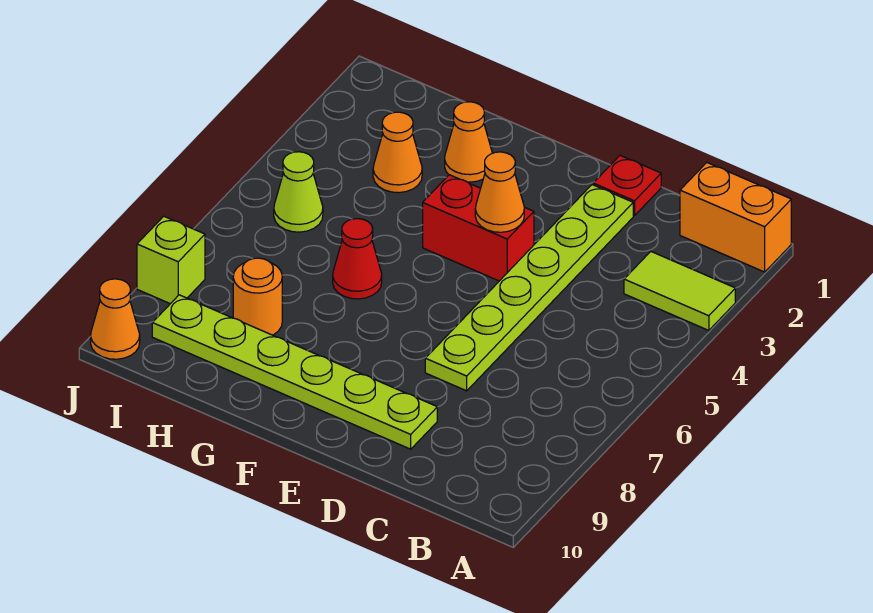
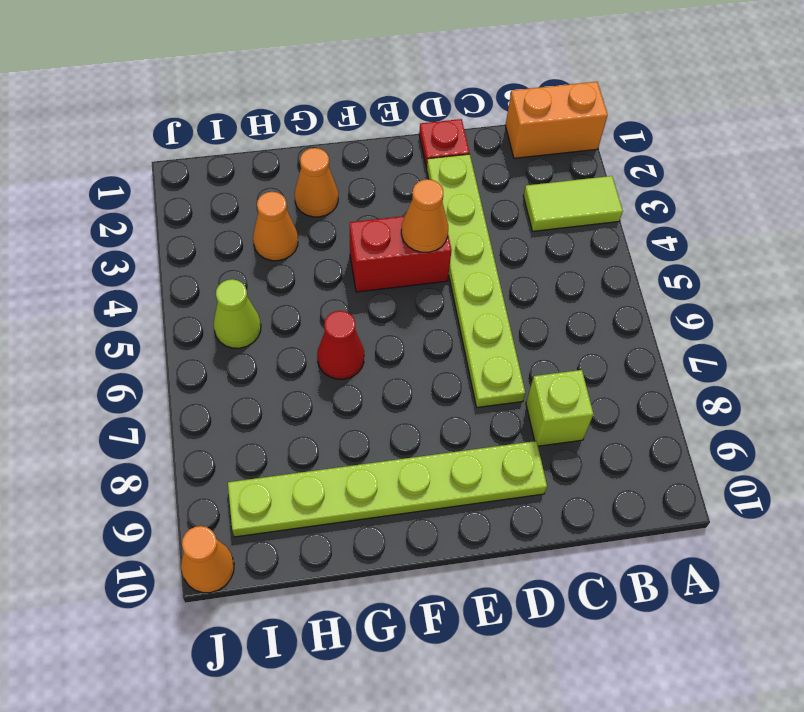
orange 1x1 round brick [233,258,282,335] -> none
lime 1x1 brick [137,216,205,304] -> lime 1x1 brick moved to [526,370,593,446]

